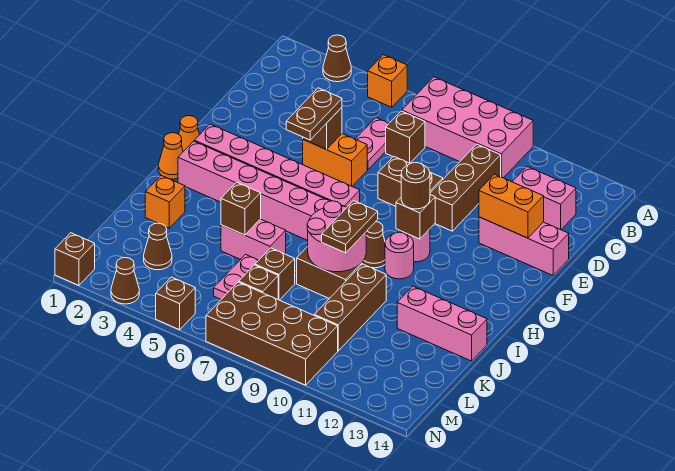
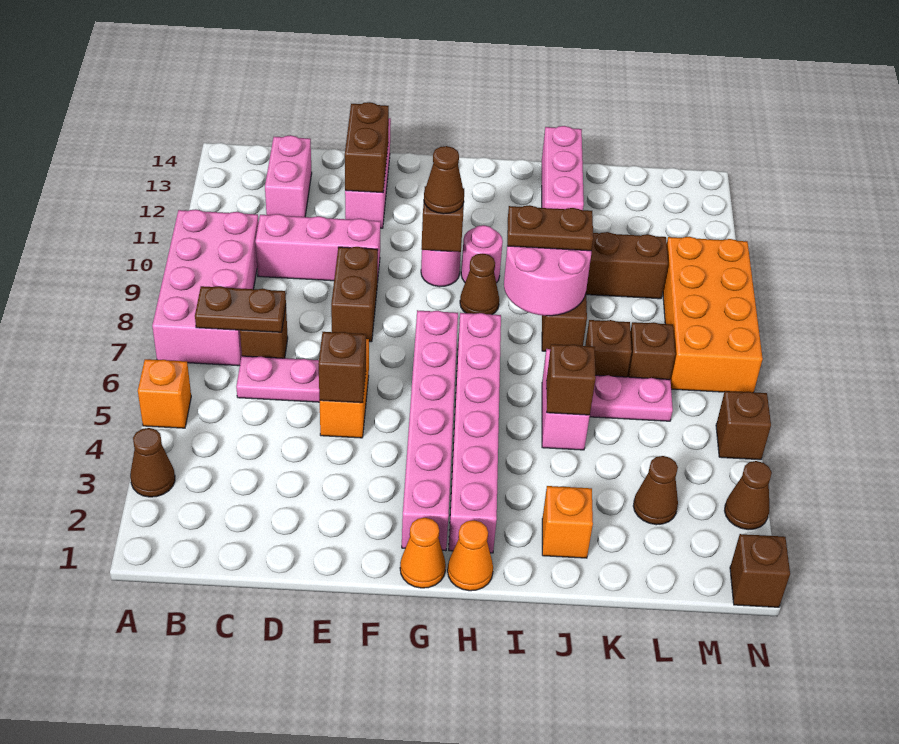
brown 1x3 brick [430,144,501,231] -> pink 1x3 brick [255,214,381,283]
brown 1x2 plate [286,88,342,140] -> brown 1x2 plate moved to [195,286,286,332]
orange 1x2 brick [479,174,544,238] -> brown 1x2 brick [345,102,389,193]
brown 1x1 round brick [401,163,430,209] -> brown 1x1 cone [424,146,464,214]
brown 2x4 brick [206,282,338,385] -> orange 2x4 brick [663,237,763,392]

